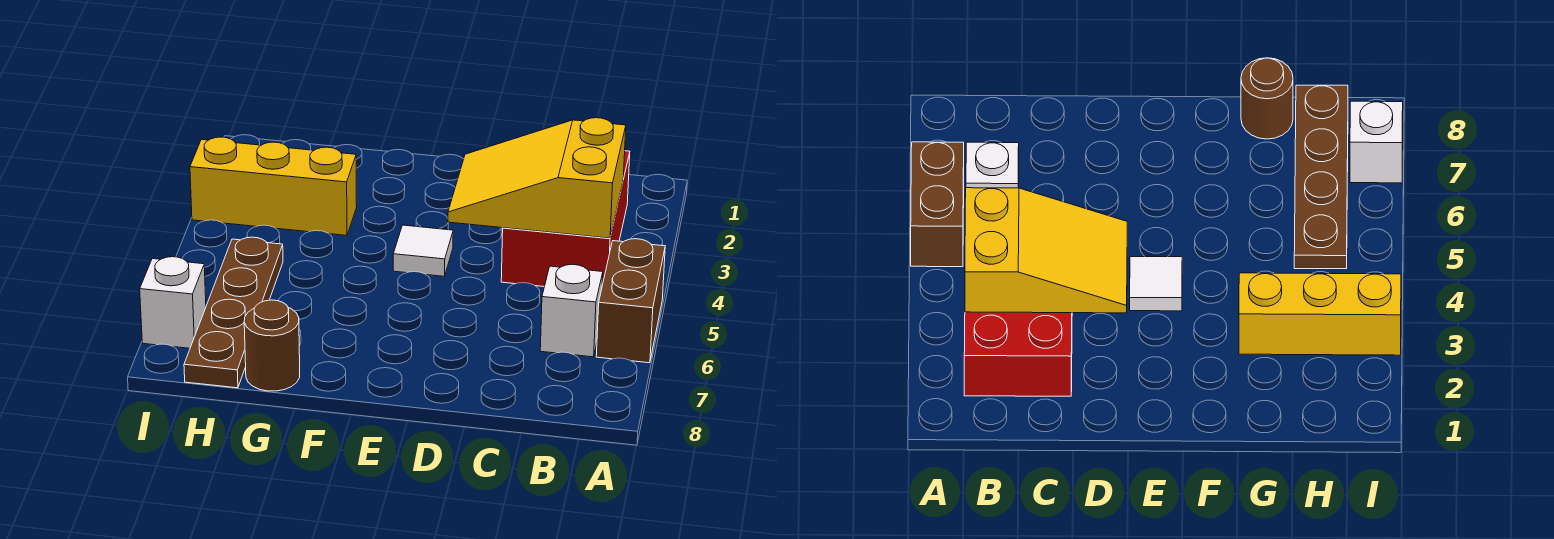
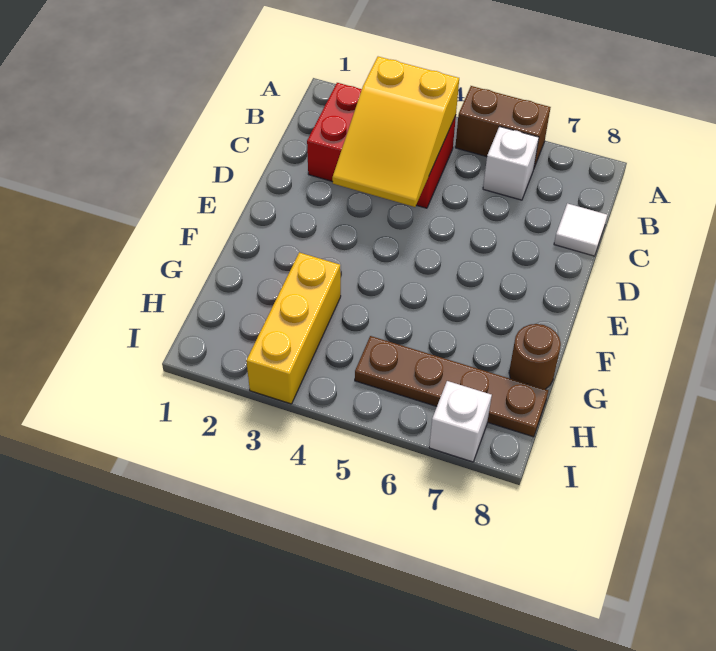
white 1x1 tile [393,225,453,276] -> white 1x1 tile moved to [554,203,607,256]

